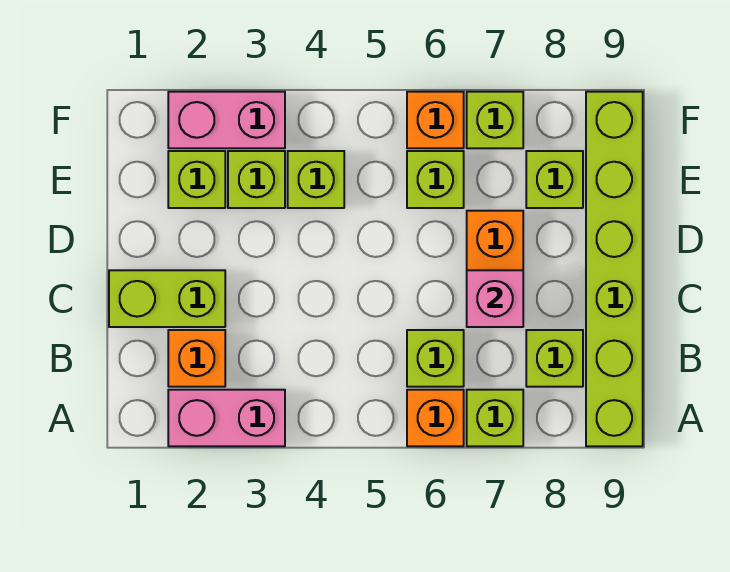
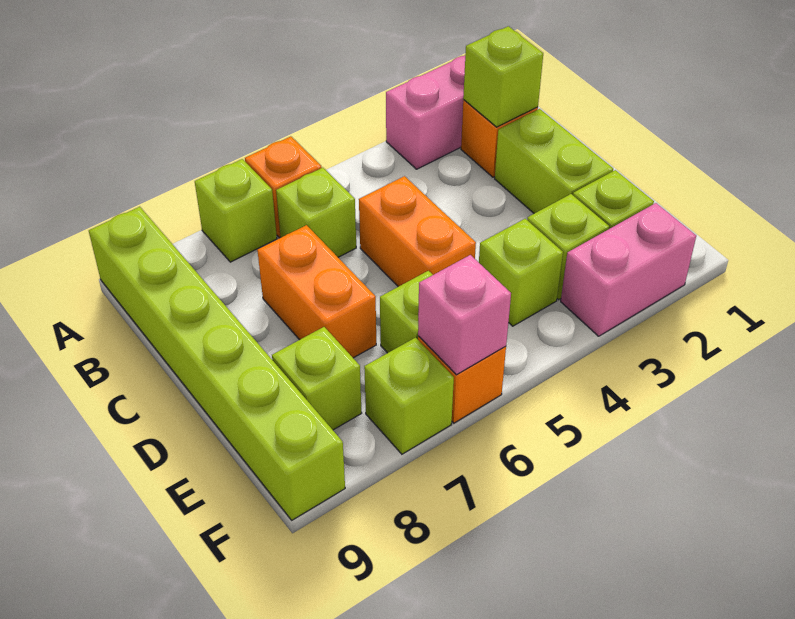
lime 1x1 brick [526,330,583,387] -> lime 1x1 brick moved to [463,26,543,127]
lime 1x2 brick [109,270,225,327] -> lime 1x2 brick turned to [495,109,613,213]
none -> orange 1x2 brick [359,176,476,287]
pink 1x1 brick [467,270,523,327] -> pink 1x1 brick moved to [418,255,511,375]

